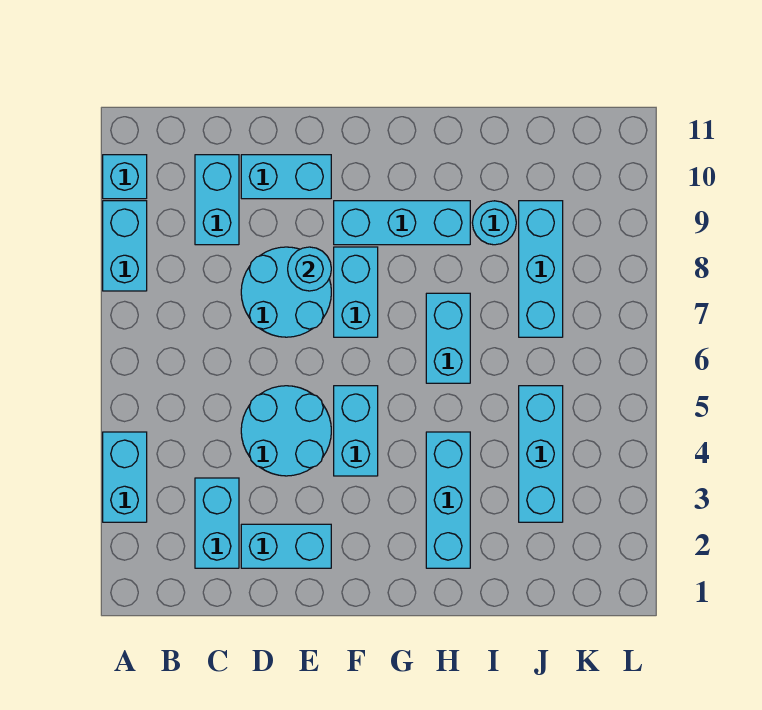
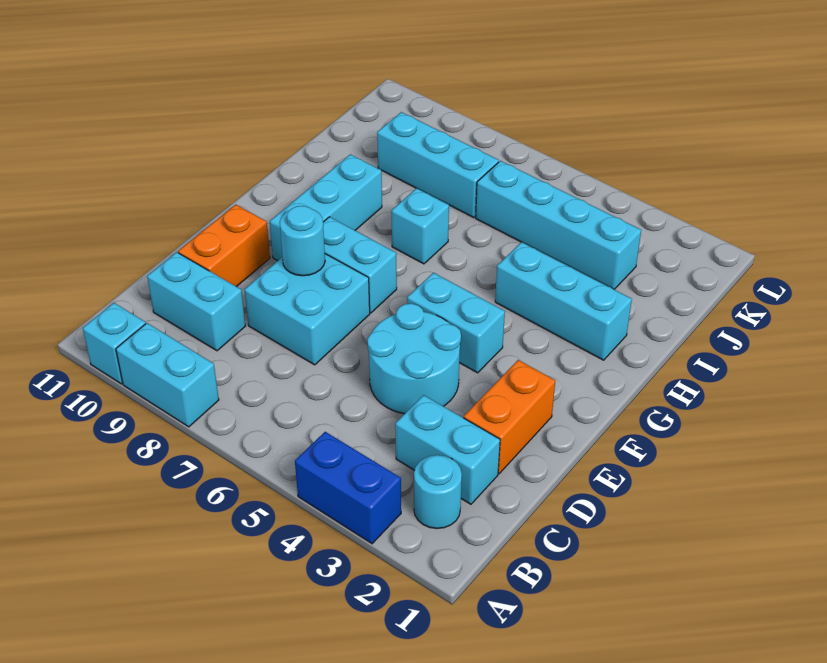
cyan 1x2 brick [103,432,147,522] -> blue 1x2 brick [295,432,401,544]
cyan 1x2 brick [241,524,331,568] -> orange 1x2 brick [464,360,555,474]
cyan 2x2 round brick [241,247,331,337] -> cyan 2x2 brick [245,254,370,365]
cyan 1x2 brick [241,155,331,199] -> orange 1x2 brick [178,205,270,287]
cyan 1x2 brick [426,293,470,383] -> cyan 1x1 brick [392,188,449,264]
cyan 1x1 round brick [472,201,516,245] -> cyan 1x1 round brick moved to [414,455,462,529]
cyan 1x3 brick [519,386,563,522] -> cyan 1x4 brick [476,161,641,289]

